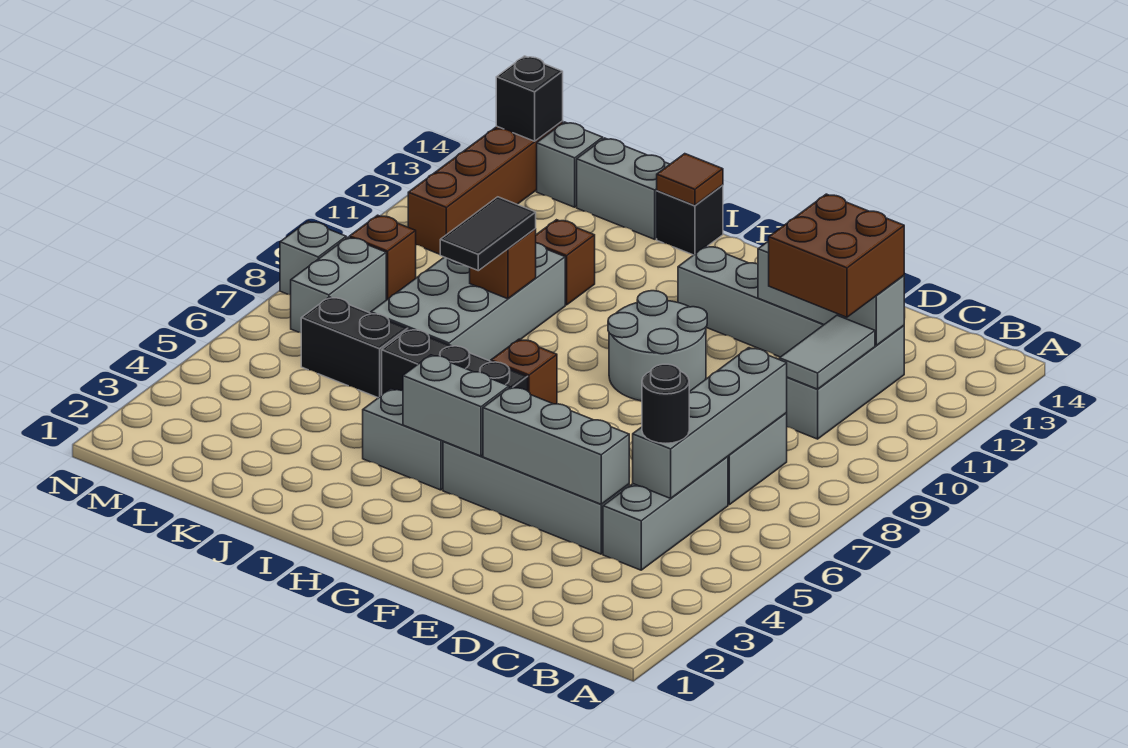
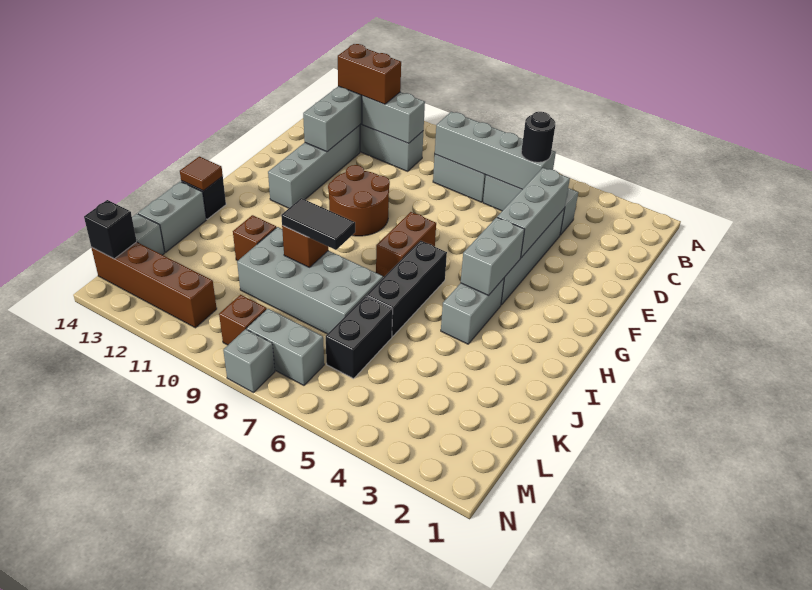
grey 1x2 tile [779,315,875,389] -> grey 1x2 brick [362,92,425,143]
brown 2x2 brick [769,194,904,317] -> brown 1x2 brick [338,44,401,104]
grey 2x2 round brick [608,291,707,401] -> brown 2x2 round brick [328,165,390,236]
brown 1x1 brick [491,339,557,404] -> brown 1x2 brick [376,212,436,277]

